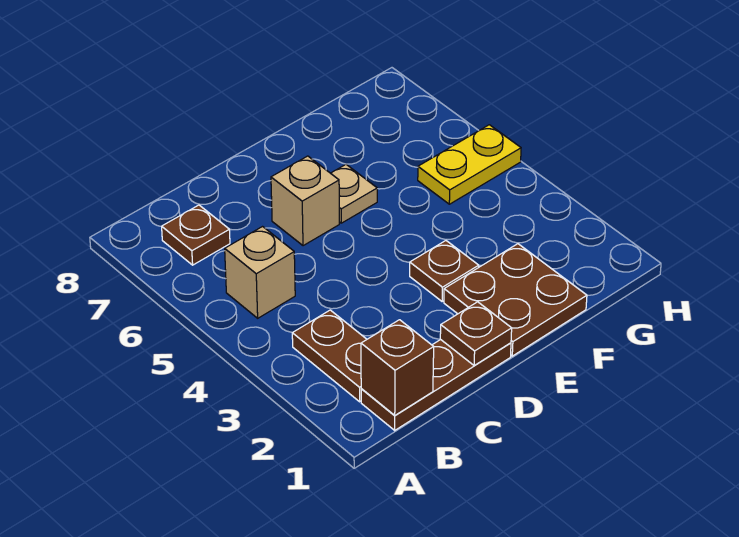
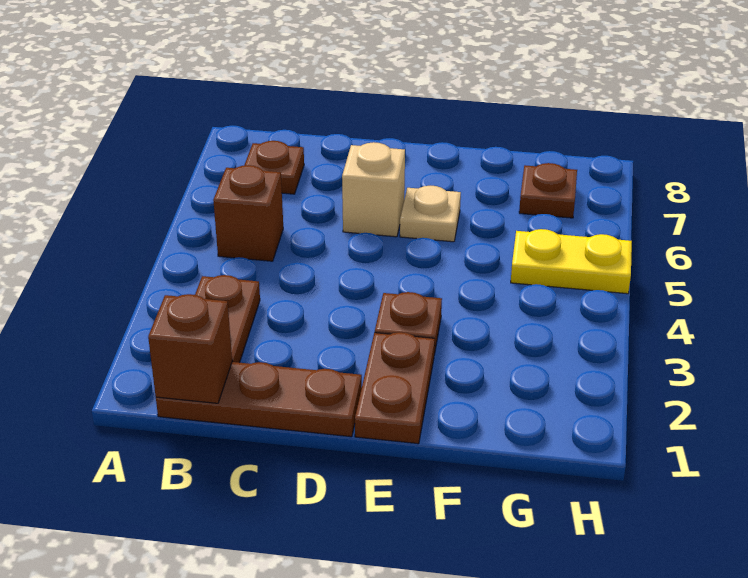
tan 1x1 brick [225,227,295,318] -> brown 1x1 brick [213,165,283,261]
brown 1x1 plate [440,302,512,366] -> brown 1x1 plate moved to [519,163,577,218]
brown 2x2 plate [444,244,587,356] -> brown 1x2 plate [355,332,435,444]

